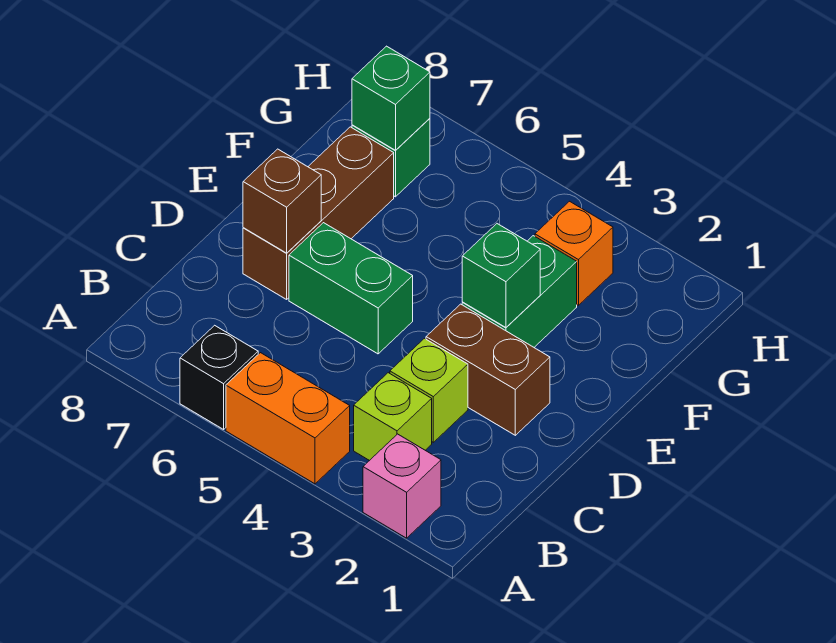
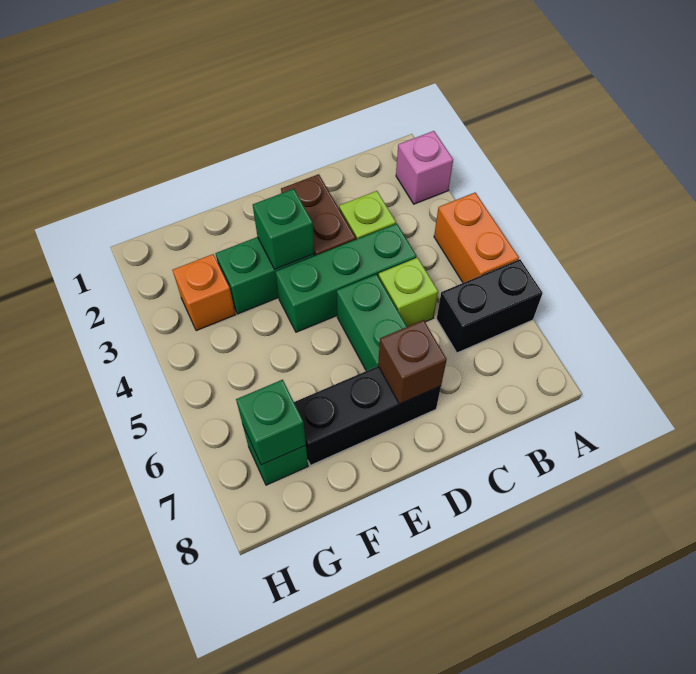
black 1x1 brick [180,325,258,429] -> black 1x2 brick [437,259,543,353]
lime 1x1 brick [354,373,432,461] -> lime 1x1 brick moved to [378,258,438,327]
none -> green 1x3 brick [275,224,417,332]
brown 1x3 brick [243,127,394,299] -> black 1x3 brick [294,366,441,465]

